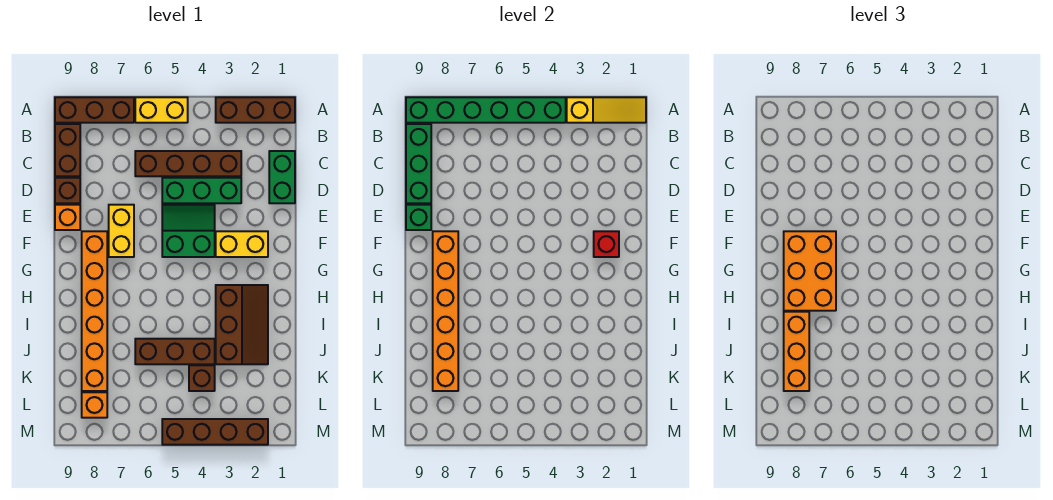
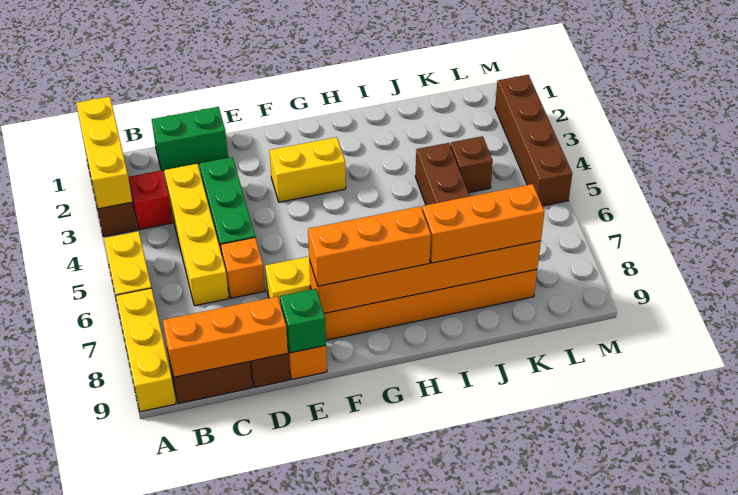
yellow 1x3 slope [567,97,646,123] -> yellow 1x3 brick [76,97,132,209]
green 1x6 brick [406,97,566,123] -> none
brown 1x3 brick [55,97,134,123] -> yellow 1x3 brick [116,288,176,412]
green 1x3 brick [406,124,431,203] -> orange 1x3 brick [163,296,288,377]
brown 1x4 brick [135,151,241,176] -> yellow 1x4 brick [164,164,229,306]
green 2x2 slope [162,205,215,257] -> none
yellow 1x2 brick [216,231,268,257] -> yellow 1x2 brick turned to [270,137,346,202]
red 1x1 brick [594,231,619,257] -> red 1x1 brick moved to [128,170,172,230]
orange 2x3 brick [784,231,836,311] -> orange 1x3 brick [308,206,431,286]
brown 2x3 slope [216,285,268,364] -> none
orange 1x1 brick [82,392,107,418] -> orange 1x1 brick moved to [221,238,265,298]

